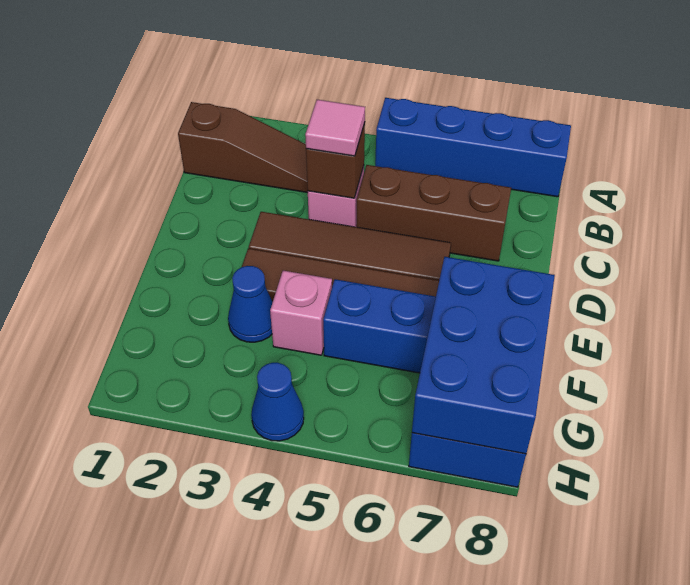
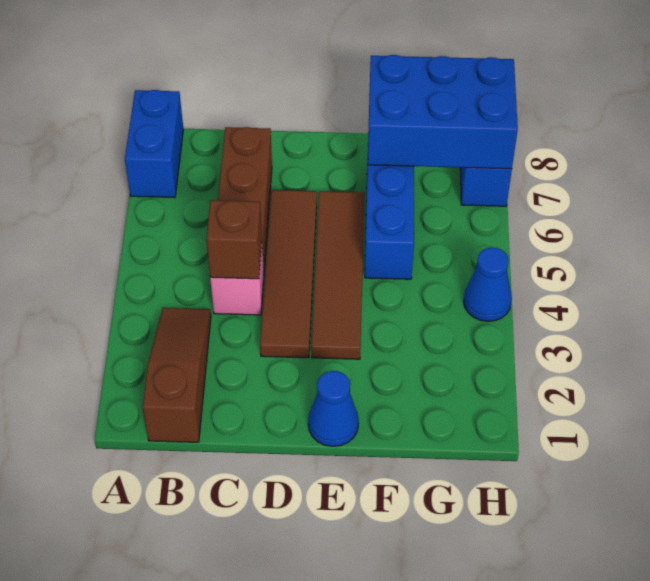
blue 1x4 brick [375,98,571,197] -> blue 1x2 brick [125,90,183,197]
pink 1x1 tile [305,100,365,156] -> none
blue 1x1 cone [228,266,273,342] -> blue 1x1 cone moved to [308,371,359,446]
pink 1x1 brick [270,271,332,355] -> none

